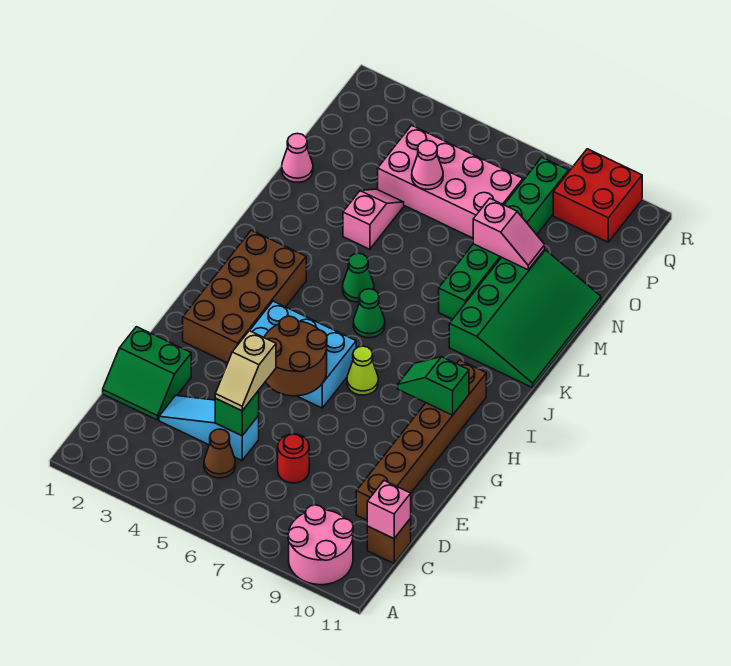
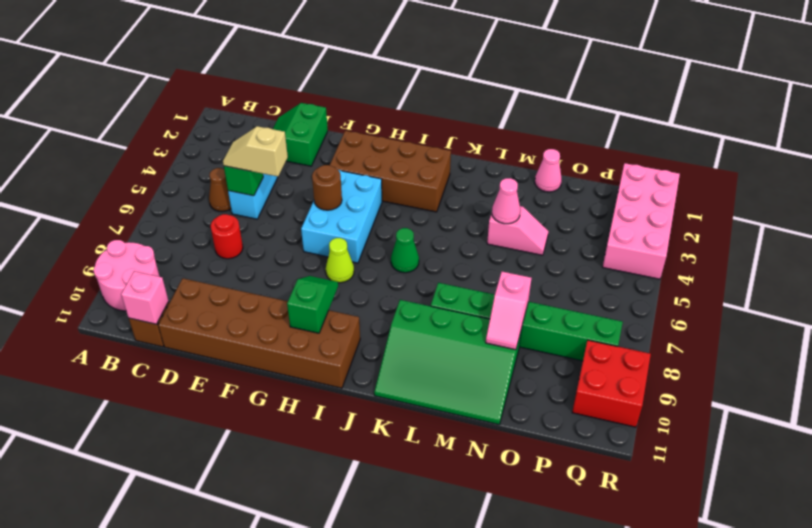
brown 1x6 brick [356,360,486,520] -> brown 2x6 brick [158,278,360,388]
brown 2x2 round brick [264,316,327,396] -> brown 1x1 round brick [312,165,342,210]
green 1x1 cone [343,253,374,302] -> none
pink 2x4 brick [378,125,523,238] -> pink 2x4 brick moved to [603,163,680,279]
pink 1x1 cone [412,141,443,189] -> pink 1x1 cone moved to [492,178,520,224]

